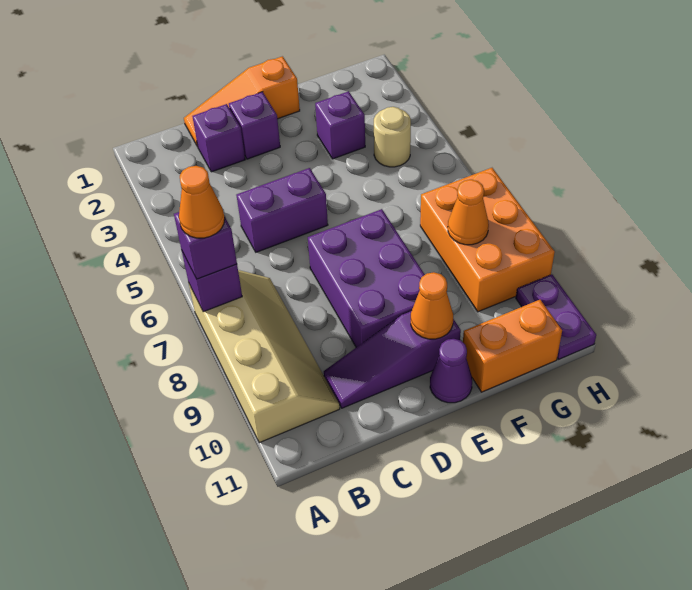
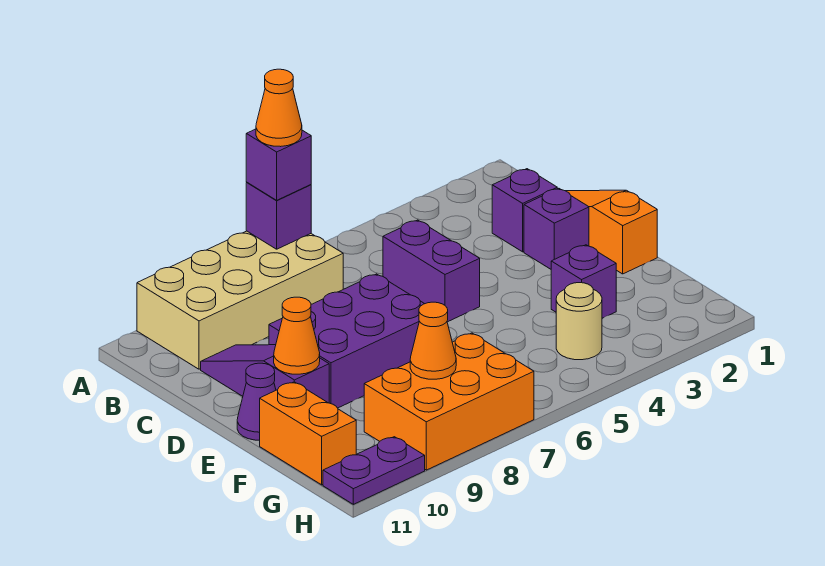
tan 2x4 slope [189,270,340,443] -> tan 2x4 brick [137,231,343,369]

